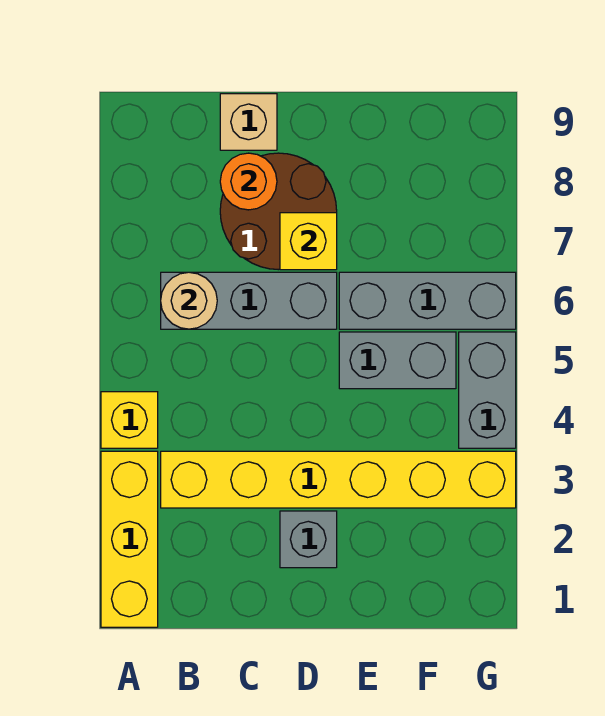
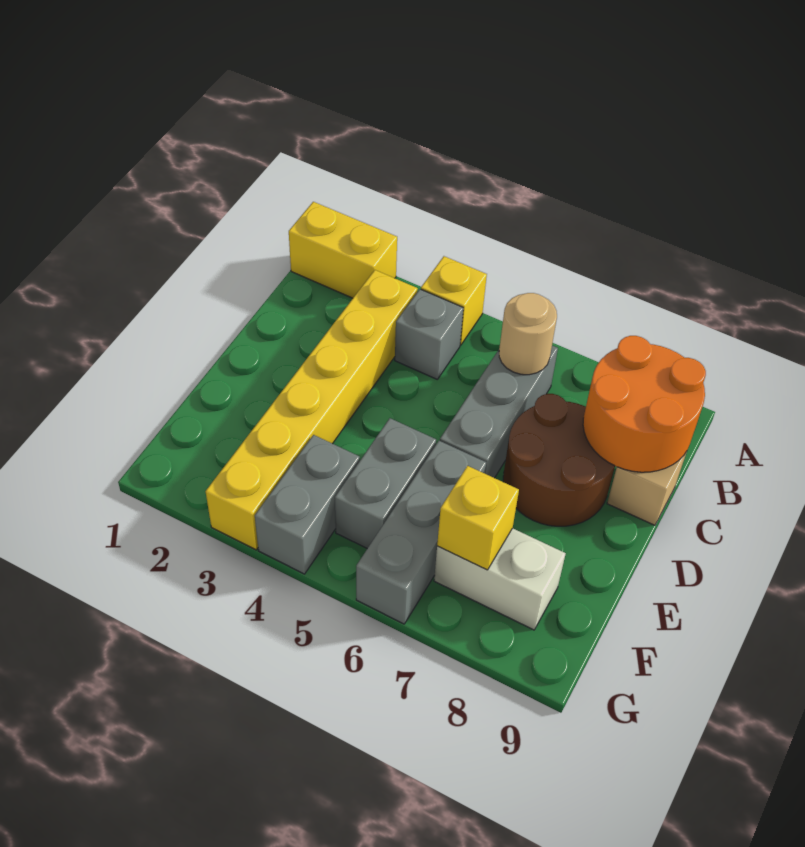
yellow 1x3 brick [101,451,158,627] -> yellow 1x2 brick [289,202,397,298]
orange 1x1 round brick [220,153,277,210] -> orange 2x2 round brick [583,336,706,472]
grey 1x1 brick [280,511,337,568] -> grey 1x1 brick moved to [395,289,463,379]
yellow 1x1 brick [280,213,337,270] -> yellow 1x1 brick moved to [437,466,519,570]
none -> white 1x2 brick [434,528,566,630]
grey 1x2 brick [459,332,516,448] -> grey 1x2 brick turned to [255,435,360,574]

